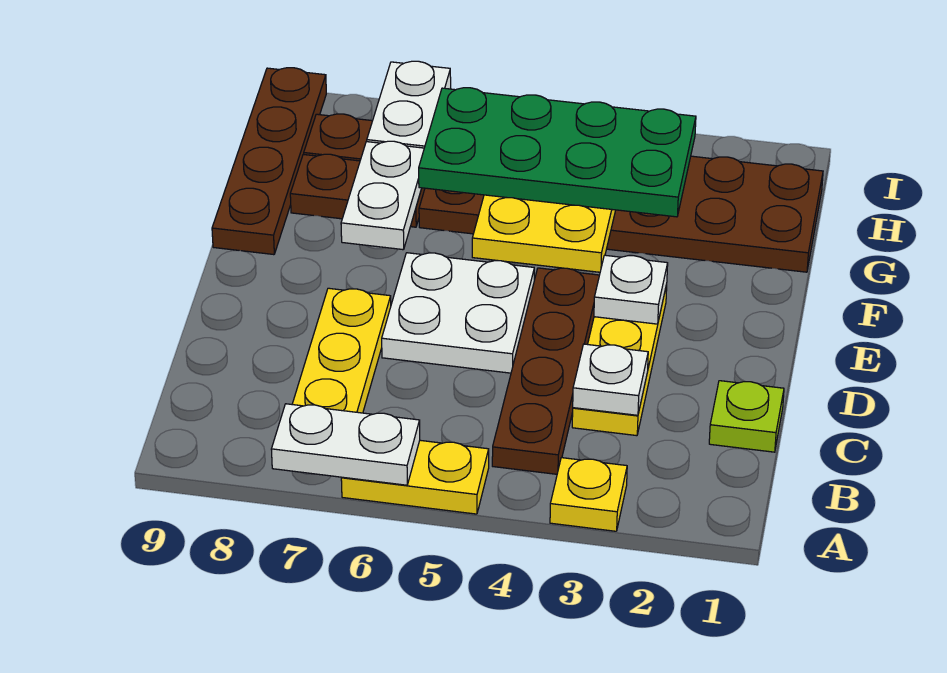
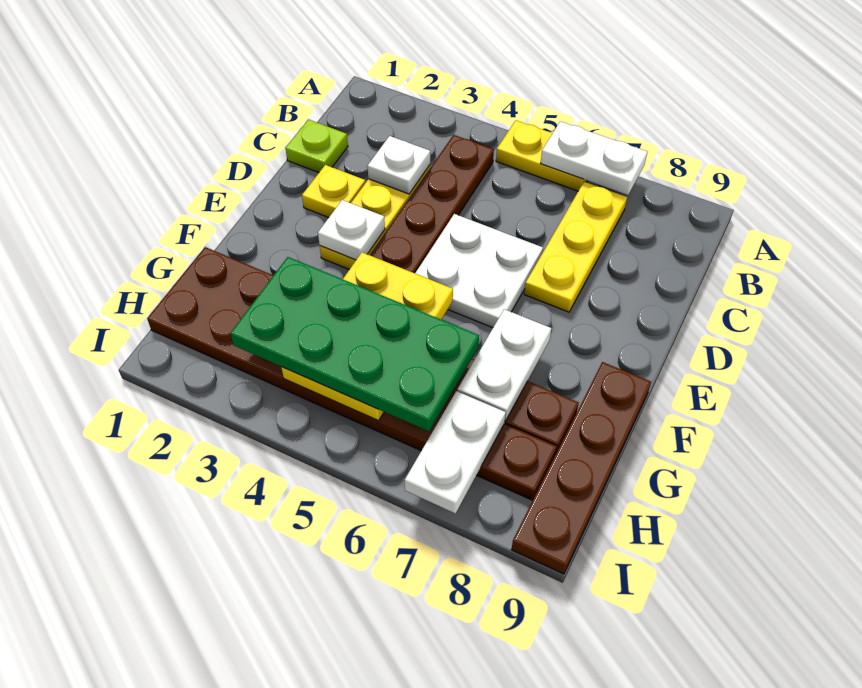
yellow 1x1 plate [550,458,627,531] -> yellow 1x1 plate moved to [302,165,365,218]

